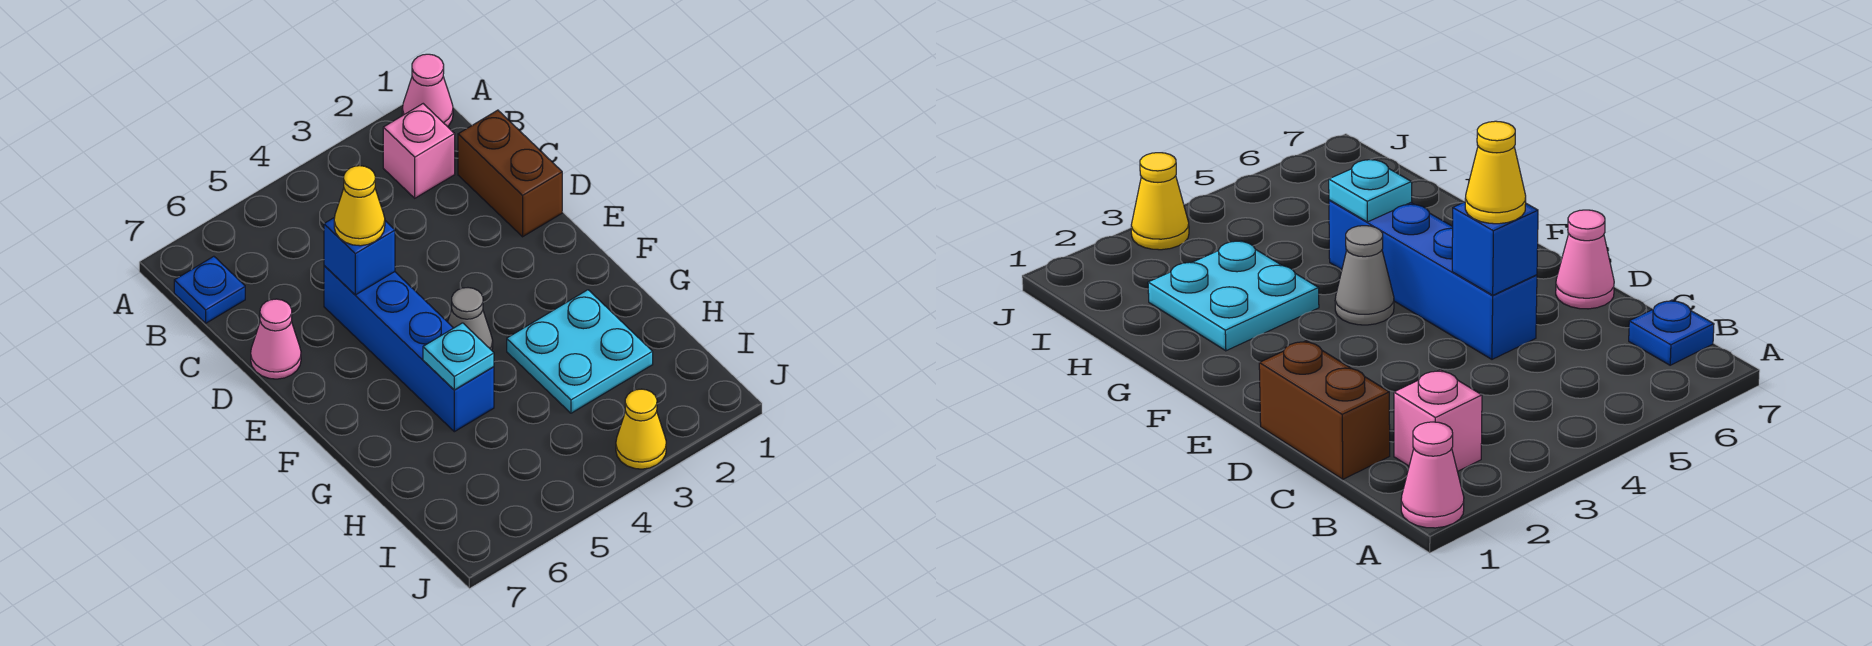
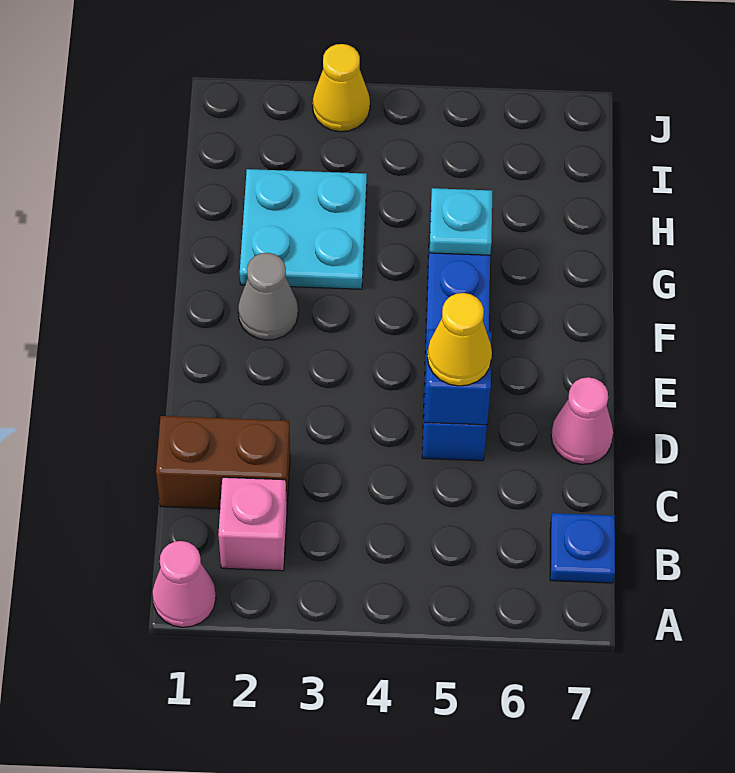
brown 1x2 brick [458,110,562,237] -> brown 1x2 brick turned to [156,416,290,509]
grey 1x1 cone [448,288,493,350] -> grey 1x1 cone moved to [238,253,298,340]

